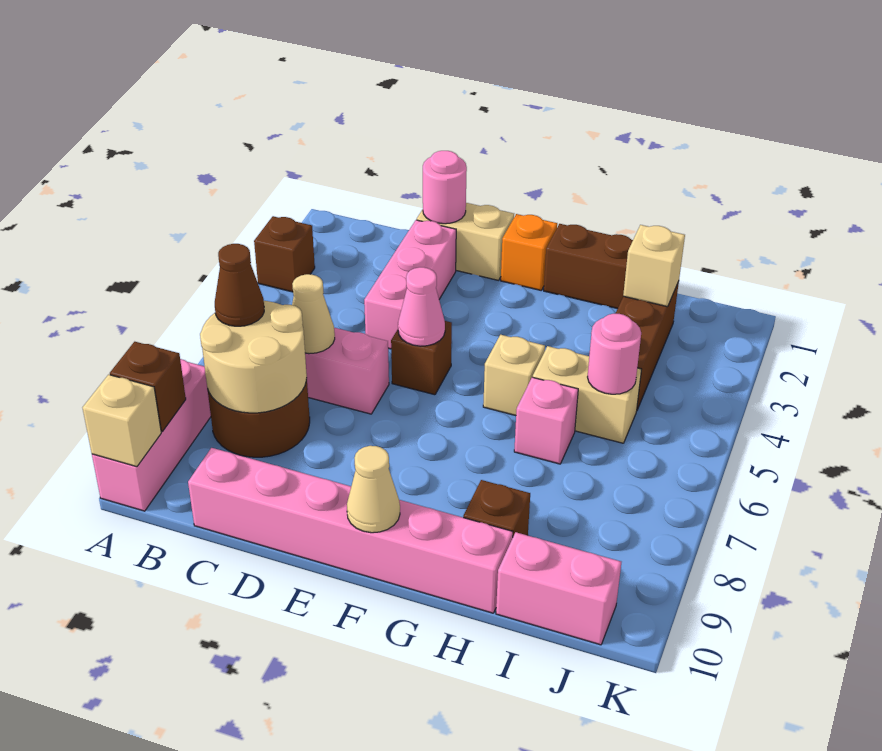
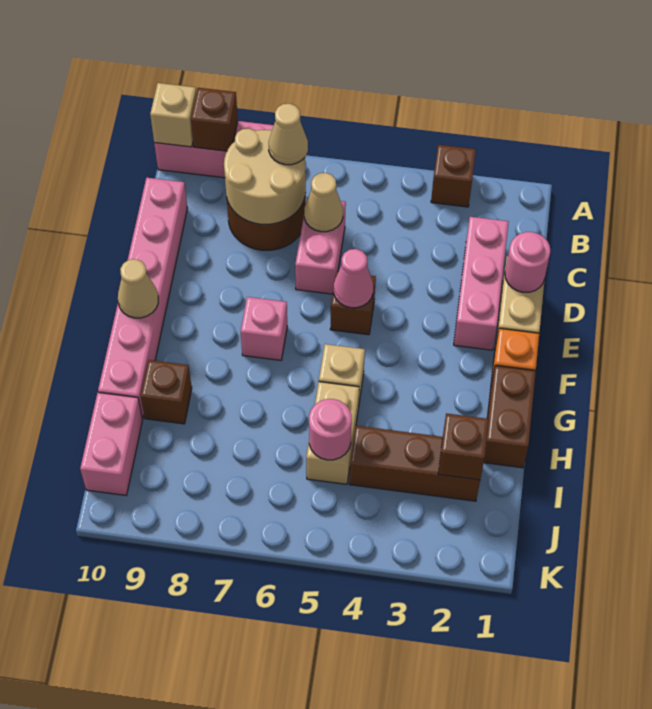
brown 1x1 cone [215,244,264,326] -> tan 1x1 cone [269,104,308,165]
pink 1x3 brick [364,220,456,349] -> pink 1x3 brick turned to [454,217,509,350]
pink 1x1 brick [514,377,578,464] -> pink 1x1 brick moved to [241,297,287,360]
tan 1x1 brick [623,225,685,307] -> brown 1x1 brick [438,413,489,480]

